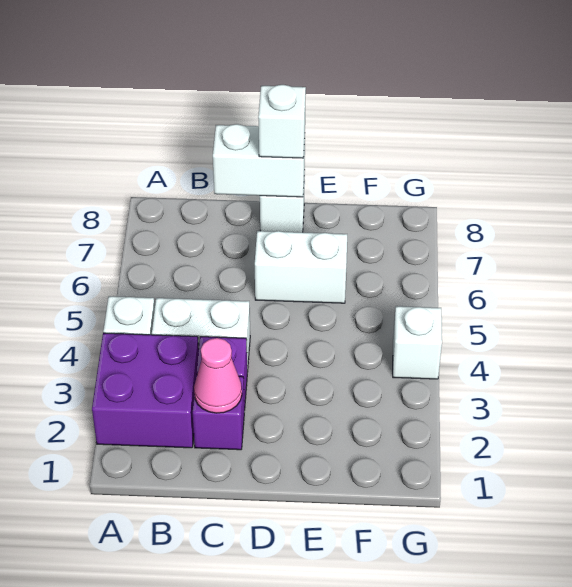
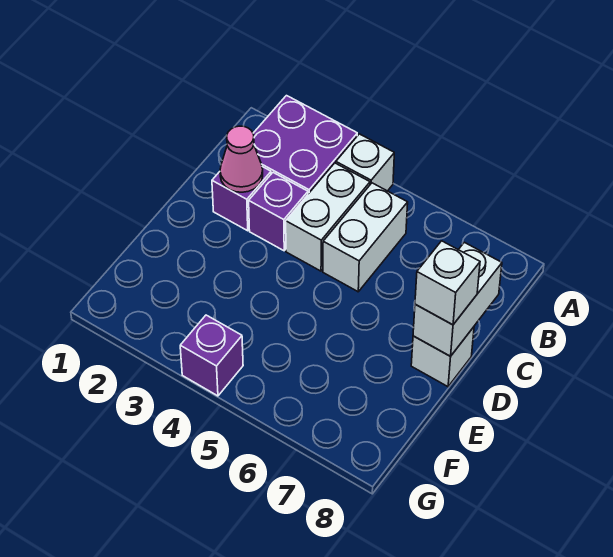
white 1x2 brick [255,231,347,303] -> white 1x2 brick moved to [323,183,408,292]
white 1x1 brick [393,306,442,379] -> purple 1x1 brick [180,315,243,396]

